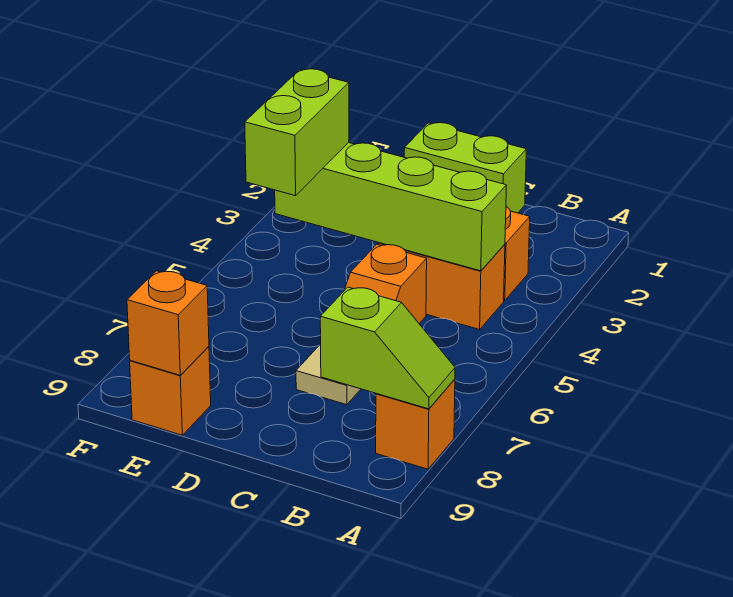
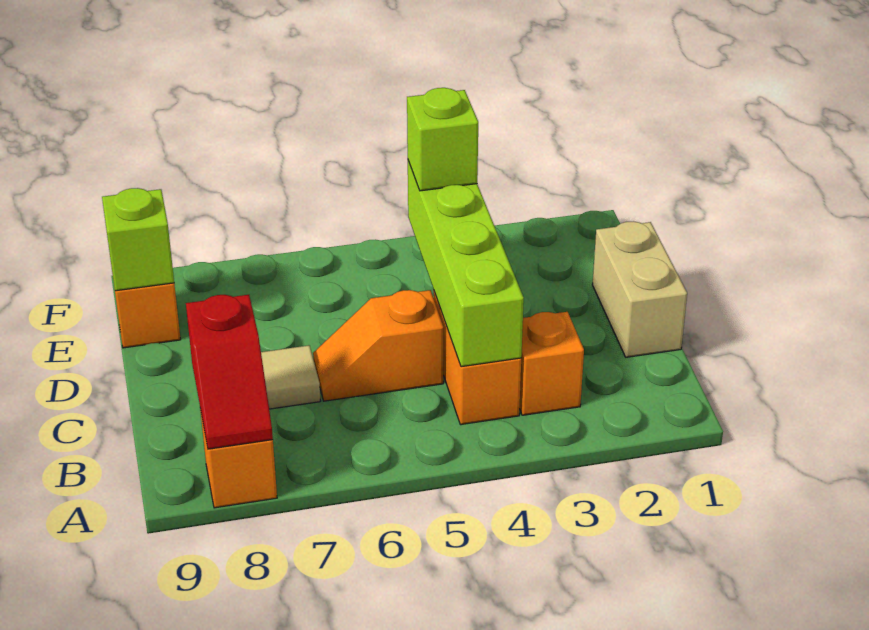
lime 1x2 slope [320,287,455,409] -> red 1x2 slope [186,295,273,449]
lime 1x2 brick [404,123,526,213] -> tan 1x2 brick [592,221,687,357]
lime 1x2 brick [245,69,349,196] -> lime 1x1 brick [407,88,478,191]
orange 1x1 brick [127,271,209,375] -> lime 1x1 brick [102,188,174,291]

